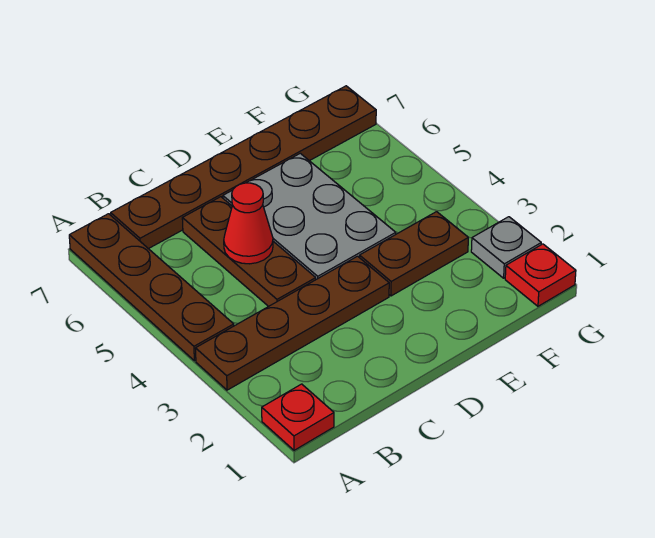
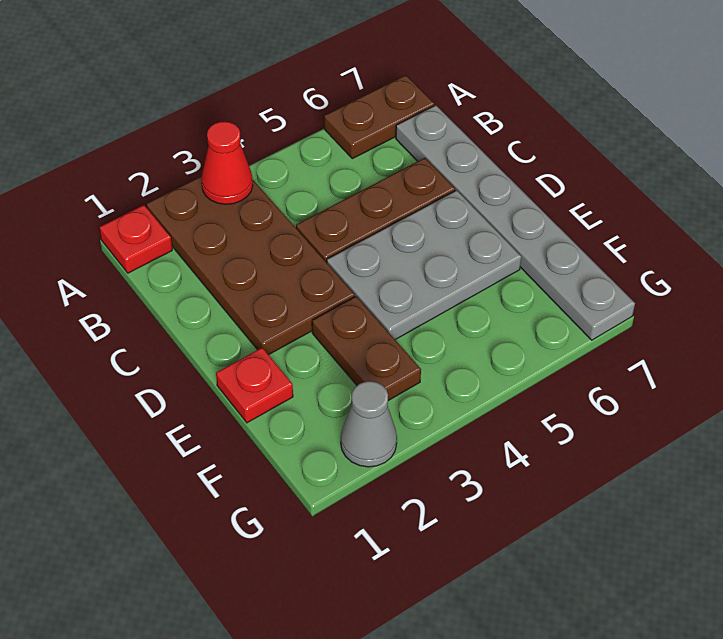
brown 1x4 plate [196,256,389,390] -> brown 2x4 plate [146,177,355,355]
brown 1x4 plate [69,214,234,361] -> brown 1x2 plate [324,75,434,159]
brown 1x6 plate [111,86,376,249] -> grey 1x6 plate [396,105,635,340]
red 1x1 cone [224,183,273,264] -> red 1x1 cone moved to [201,121,253,204]
red 1x1 plate [505,244,576,306] -> red 1x1 plate moved to [216,348,293,423]
grey 1x1 plate [471,217,541,278] -> grey 1x1 cone [341,381,397,467]

